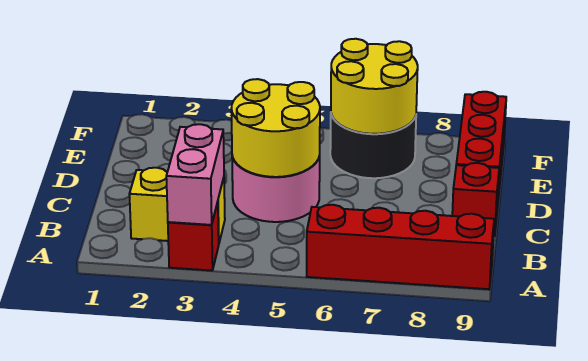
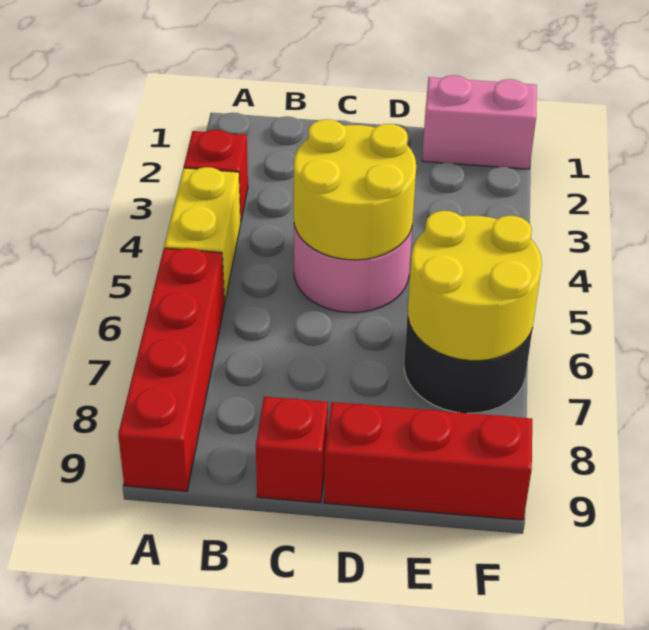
pink 1x2 brick [166,124,224,225] -> pink 1x2 brick moved to [422,75,537,169]
yellow 1x2 brick [129,168,225,242] -> yellow 1x2 brick moved to [164,167,241,303]

